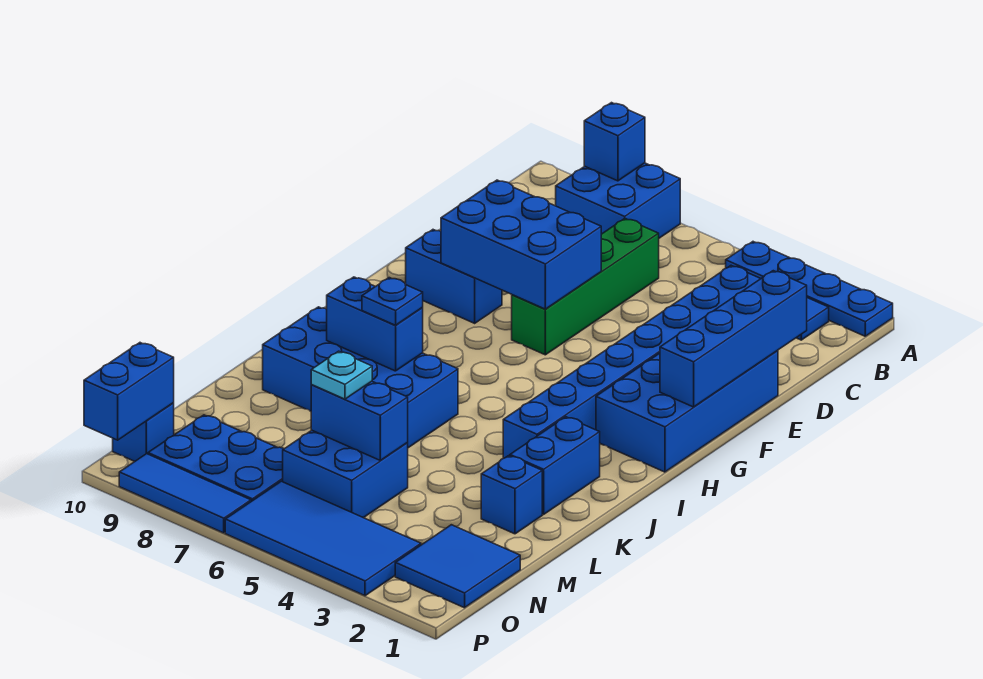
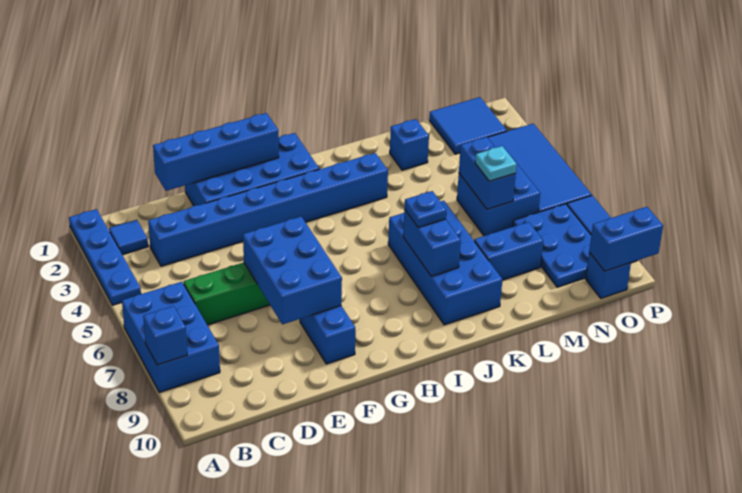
blue 2x2 brick [556,163,680,238] -> blue 2x3 brick [122,282,220,392]
blue 1x2 brick [510,417,600,514] -> blue 1x2 brick moved to [474,222,543,280]

